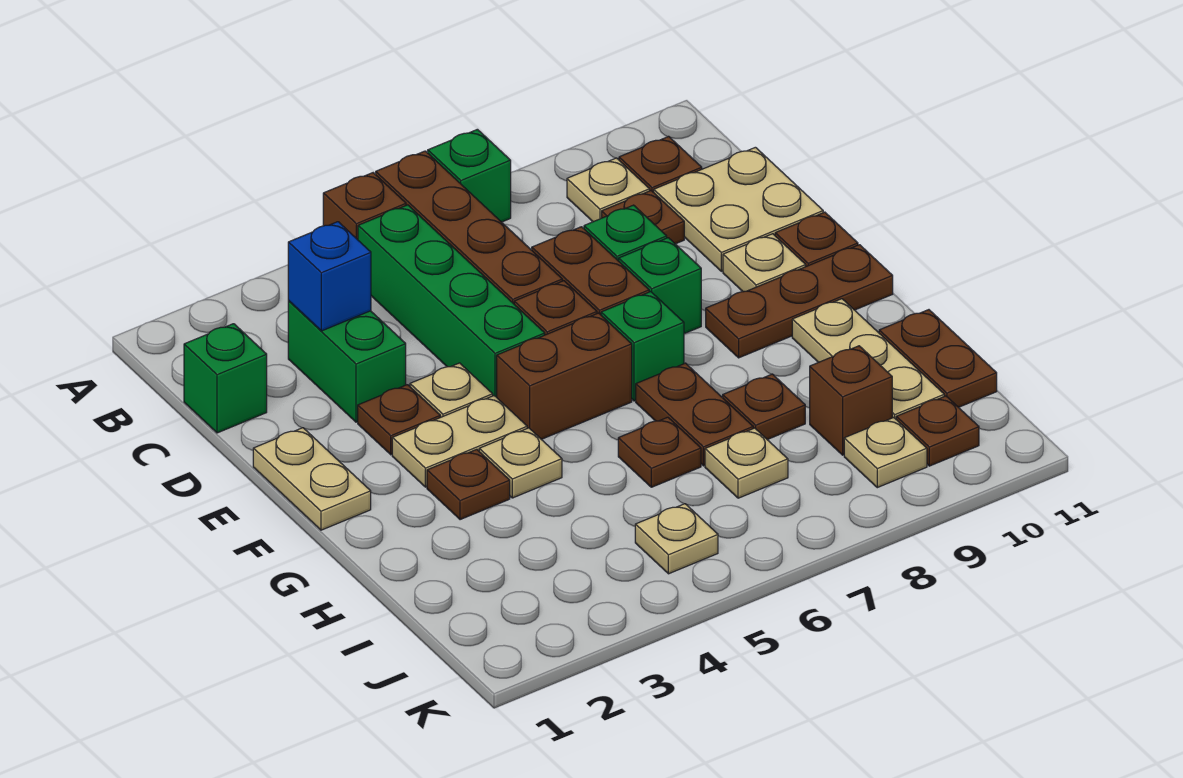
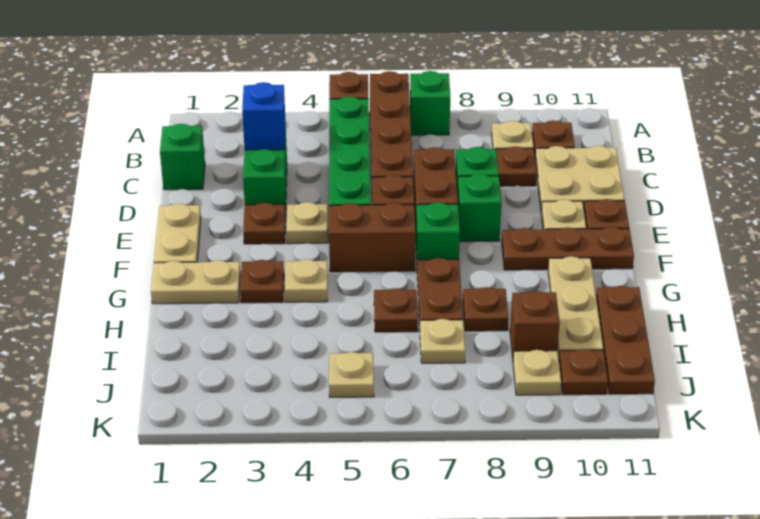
tan 1x2 plate [392,396,527,487] -> tan 1x2 plate moved to [151,260,240,304]
brown 1x2 plate [879,310,997,407] -> brown 1x3 plate [596,286,655,394]

